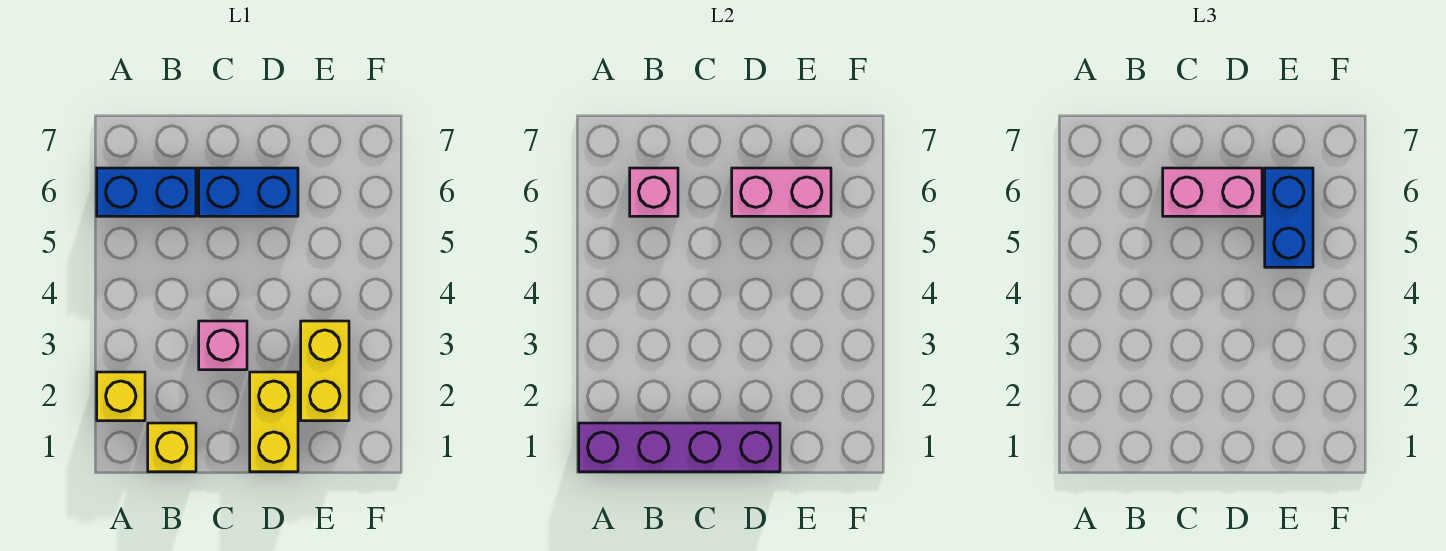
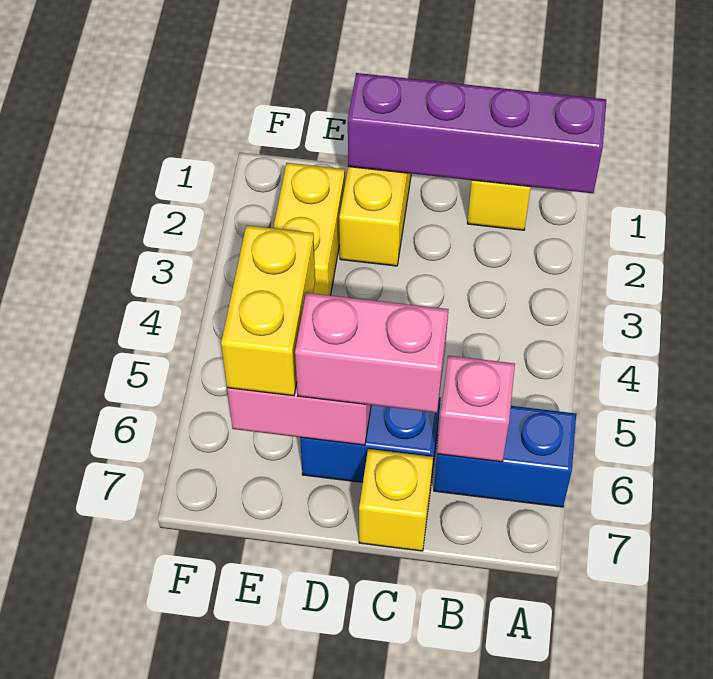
yellow 1x1 brick [97,372,145,421] -> yellow 1x1 brick moved to [359,449,433,551]
pink 1x1 brick [199,321,247,370] -> none
blue 1x2 brick [1265,168,1313,267] -> yellow 1x2 brick [221,225,315,396]

